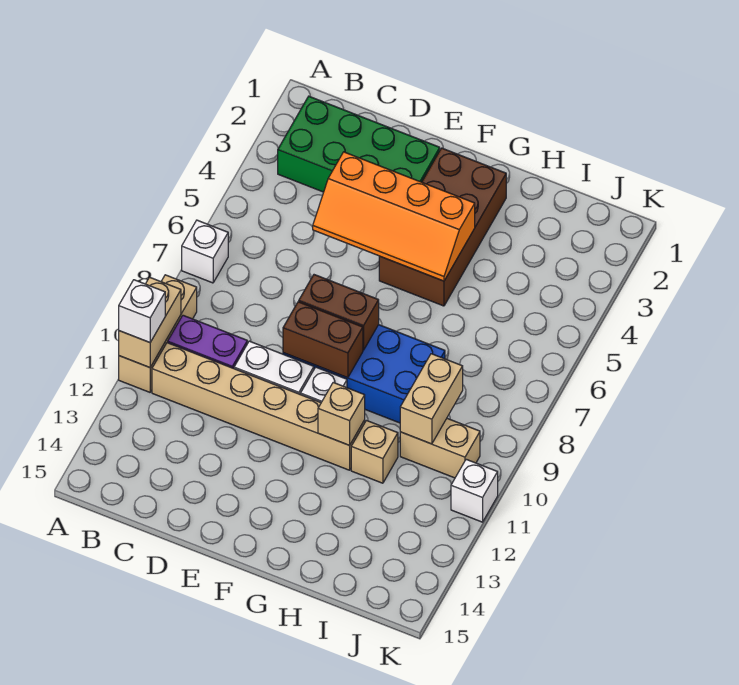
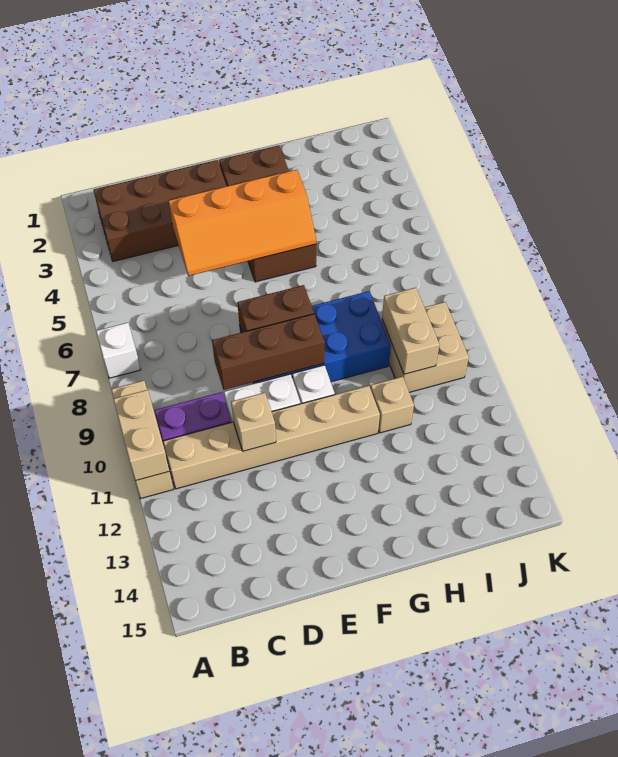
white 1x1 brick [119,280,165,343] -> none
green 2x4 brick [278,96,440,192] -> brown 2x4 brick [94,160,226,261]
brown 1x2 brick [283,302,363,378] -> brown 1x3 brick [212,314,325,390]
tan 1x1 brick [318,383,365,445] -> tan 1x1 brick moved to [231,393,276,451]
tan 1x2 brick [400,418,480,478] -> tan 2x2 brick [382,302,469,392]
white 1x1 brick [451,459,498,522] -> none

